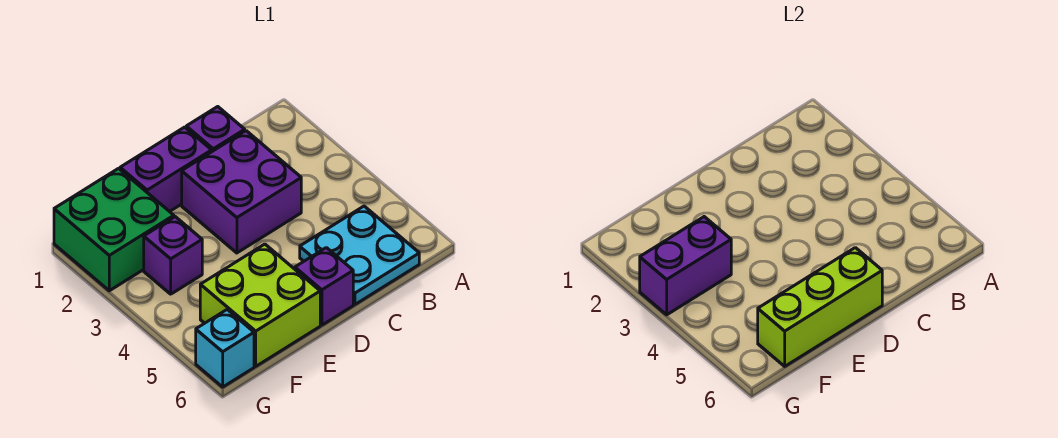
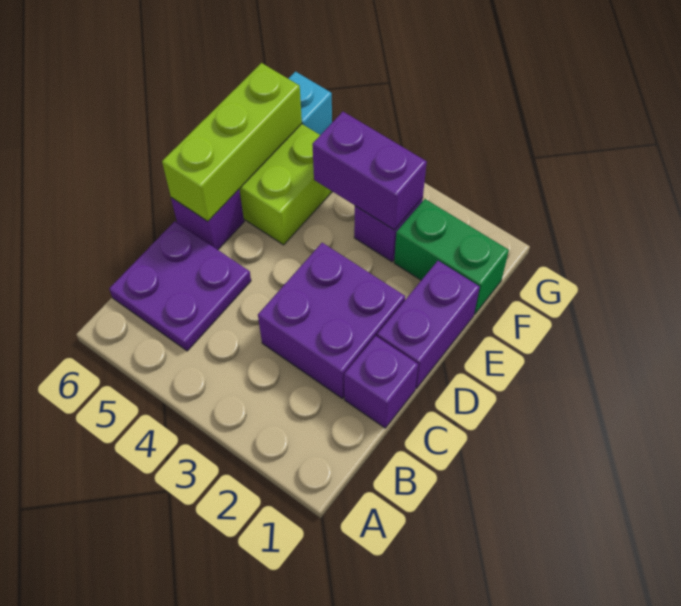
cyan 2x2 plate [300,206,419,304] -> purple 2x2 plate [109,221,251,351]
green 2x2 brick [54,169,174,291] -> green 1x2 brick [394,199,509,314]
purple 1x2 brick [640,217,731,315] -> purple 1x2 brick turned to [312,112,427,230]

